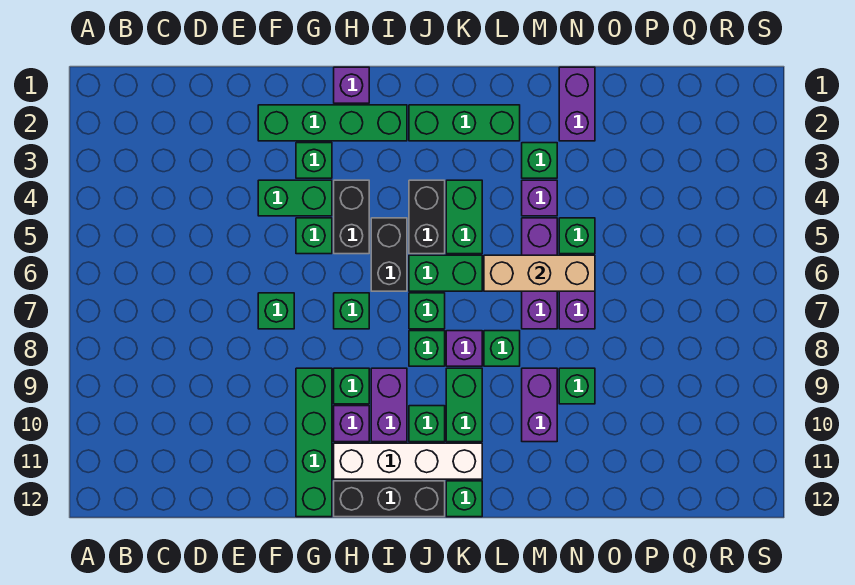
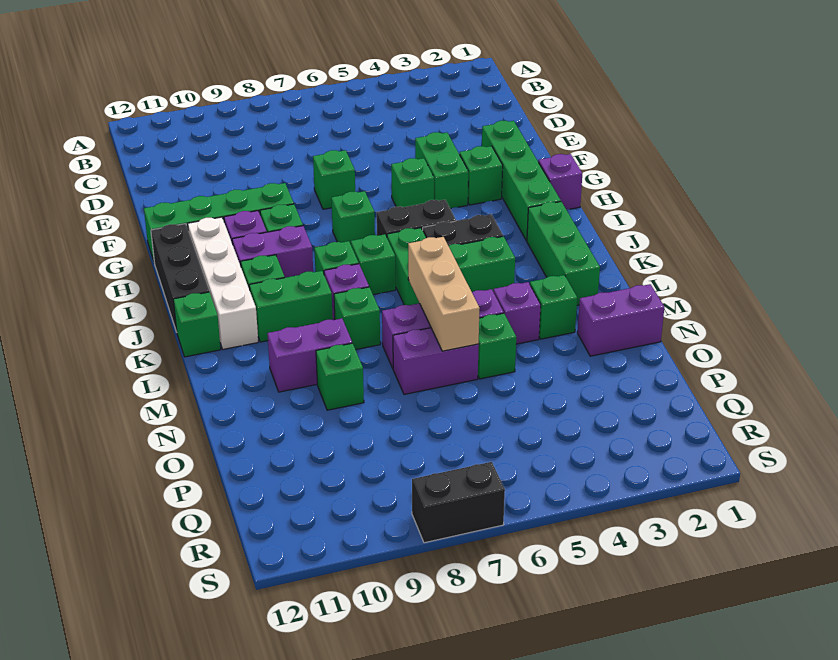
black 1x2 brick [334,180,369,254] -> black 1x2 brick moved to [412,462,505,543]

